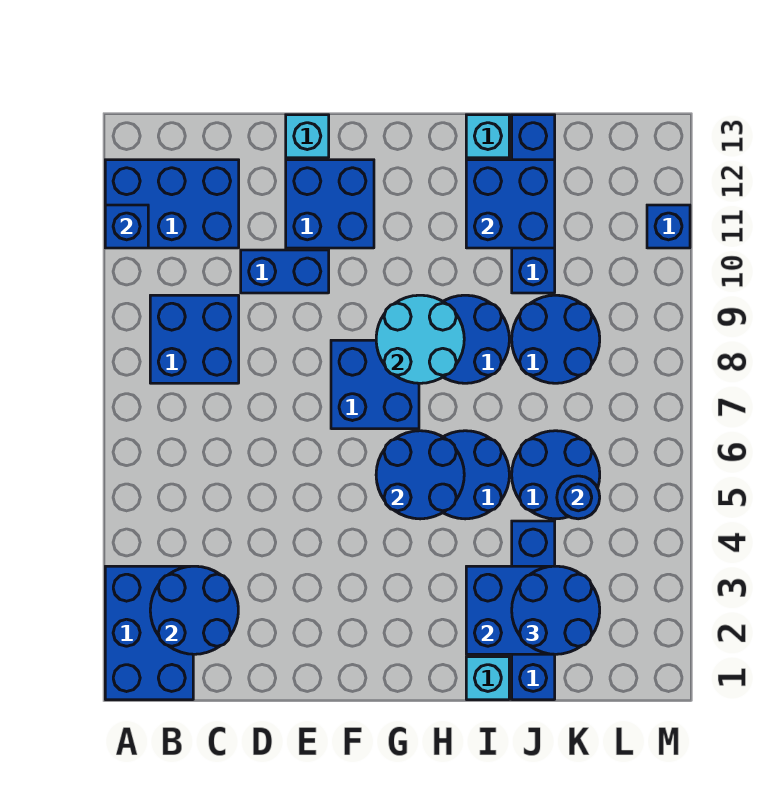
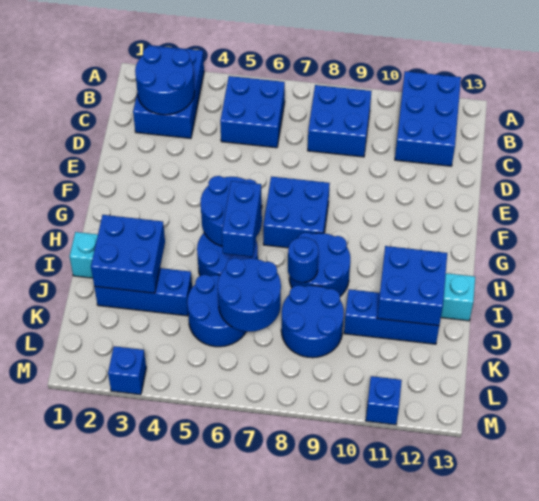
blue 2x3 brick [105,566,193,700] -> blue 2x3 brick turned to [133,45,204,138]
blue 1x1 brick [105,205,148,248] -> blue 1x1 brick moved to [108,346,146,395]
blue 1x2 brick [241,250,329,293] -> blue 1x2 brick moved to [222,181,261,257]
blue 2x2 brick [286,160,374,248] -> blue 2x2 brick moved to [220,76,285,148]
cyan 1x1 brick [286,115,329,158] -> none
cyan 2x2 round brick [376,295,464,383] -> none
blue 1x4 brick [512,521,555,700] -> blue 1x3 brick [94,268,192,316]
blue 2x2 round brick [512,566,600,654] -> blue 2x2 round brick moved to [218,258,281,332]
blue 1x4 brick [512,115,555,293] -> blue 1x3 brick [344,289,439,344]
blue 1x1 round brick [557,476,600,519] -> blue 1x1 round brick moved to [288,237,318,282]

